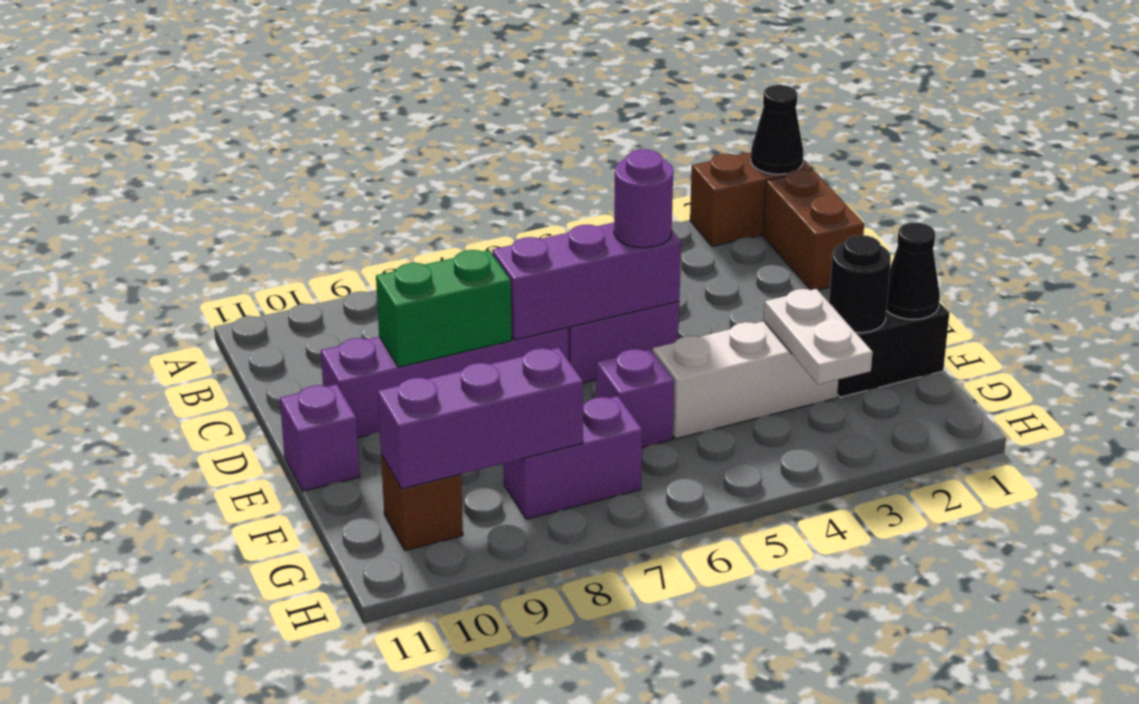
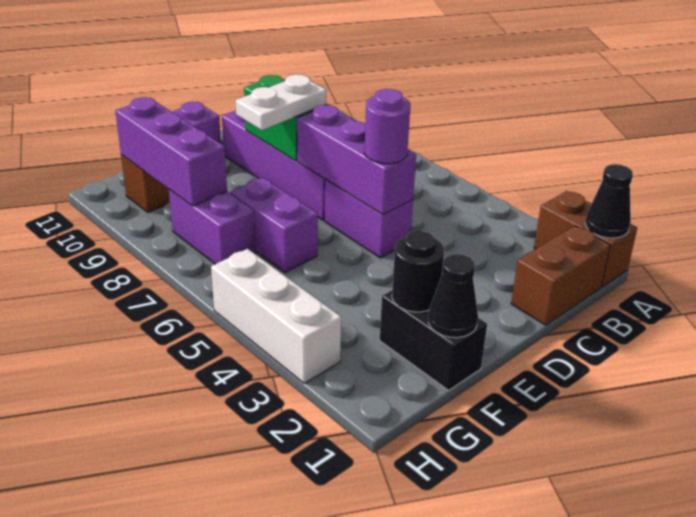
white 1x3 brick [653,321,839,439] -> white 1x3 brick moved to [211,249,341,383]
white 1x2 plate [764,289,873,385] -> white 1x2 plate moved to [235,74,326,130]
purple 1x1 brick [596,349,674,447] -> purple 1x2 brick [230,178,318,272]

